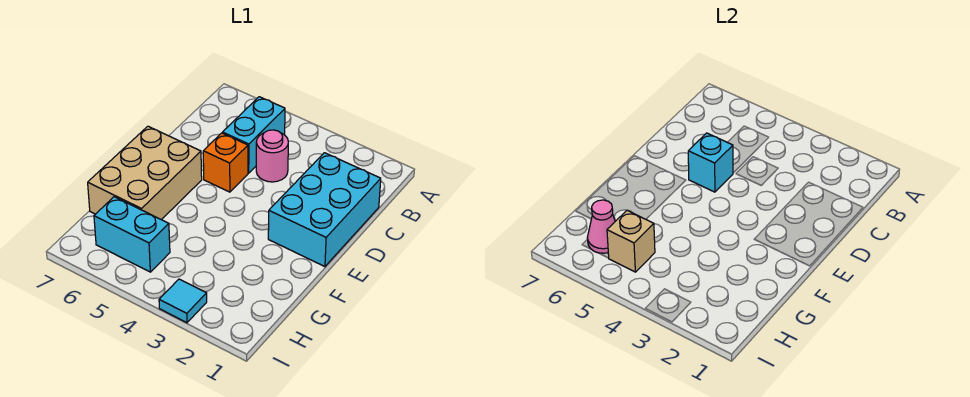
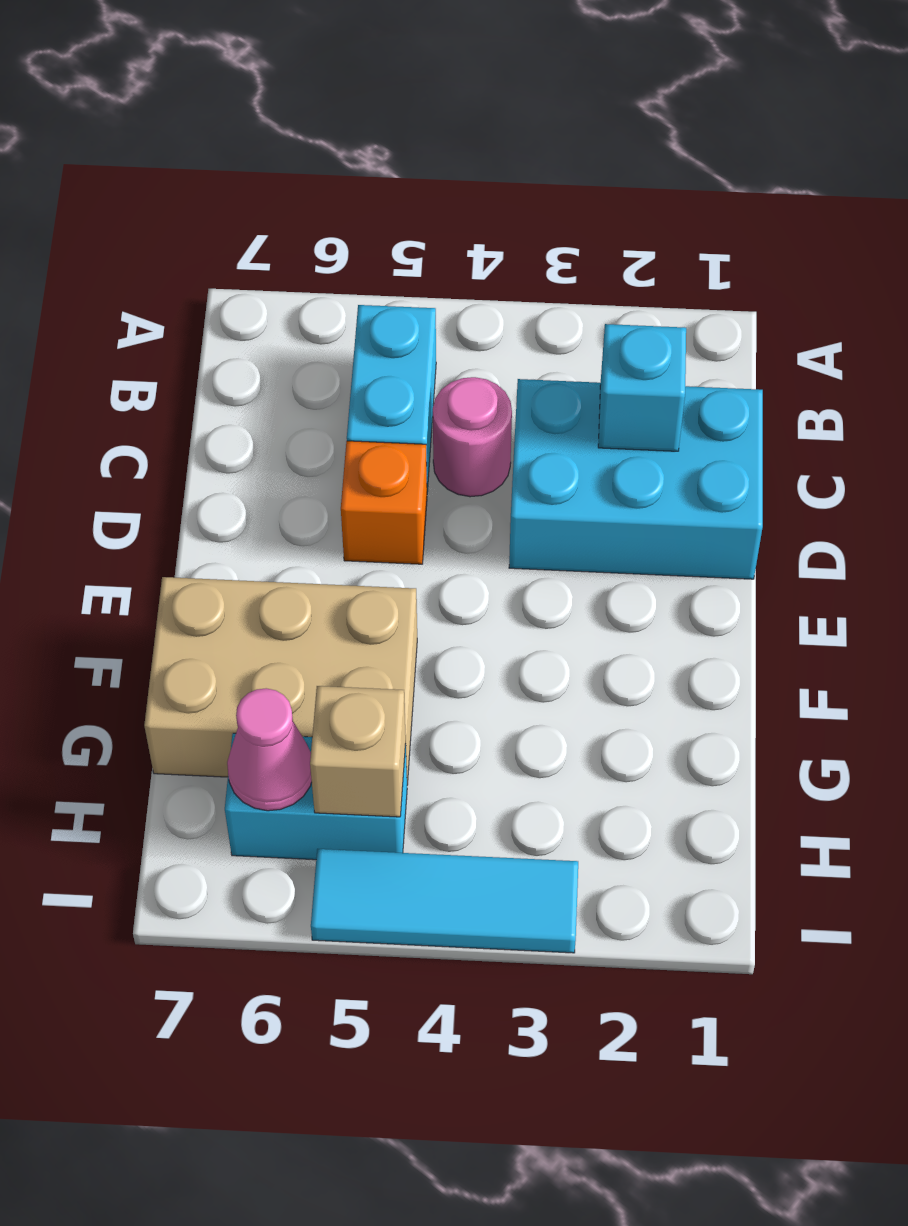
cyan 2x3 brick [268,153,381,267] -> cyan 2x3 brick turned to [509,379,763,579]
cyan 1x1 brick [688,133,733,192] -> cyan 1x1 brick moved to [598,324,686,451]
tan 2x3 brick [88,126,202,220] -> tan 2x3 brick turned to [144,577,417,785]
cyan 1x1 tile [159,279,207,323] -> cyan 1x3 tile [311,849,578,953]

